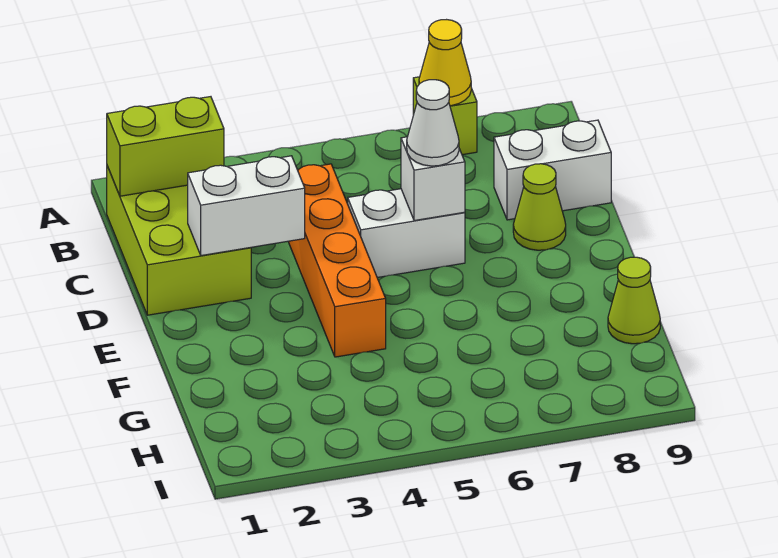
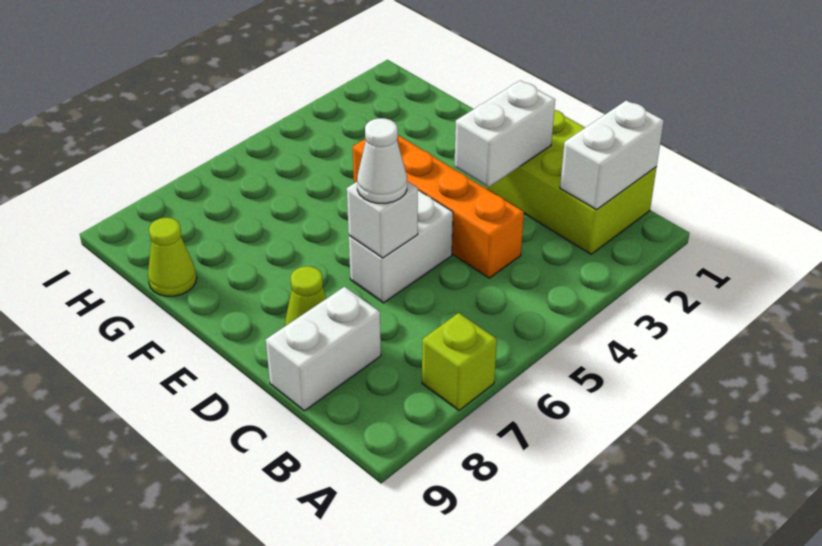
yellow 1x1 cone [419,20,471,106] -> none
lime 1x2 brick [107,97,224,196] -> white 1x2 brick [560,100,664,210]

